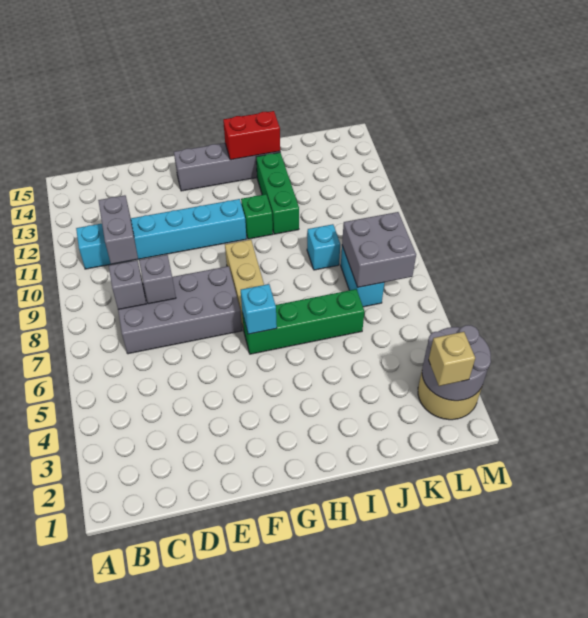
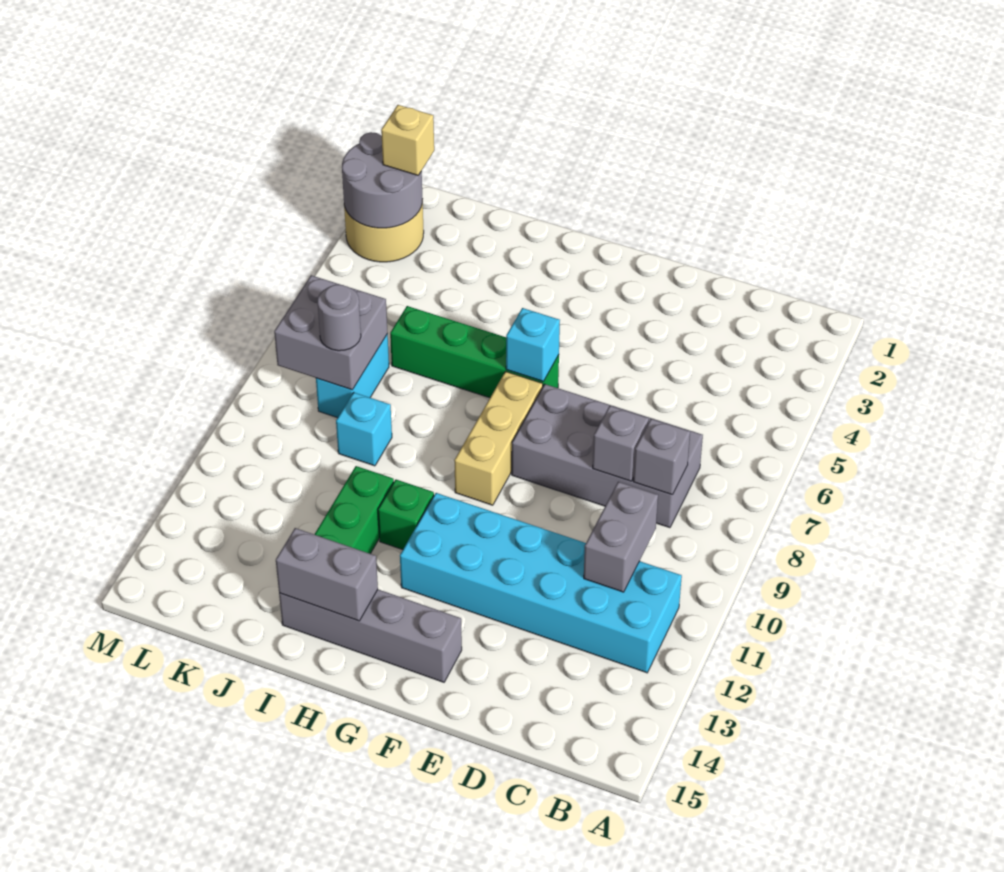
cyan 1x6 brick [76,199,247,269] -> cyan 2x6 brick [400,493,682,673]
red 1x2 brick [223,111,280,160] -> grey 1x2 brick [276,528,378,621]
none -> grey 1x1 round brick [318,285,361,351]

